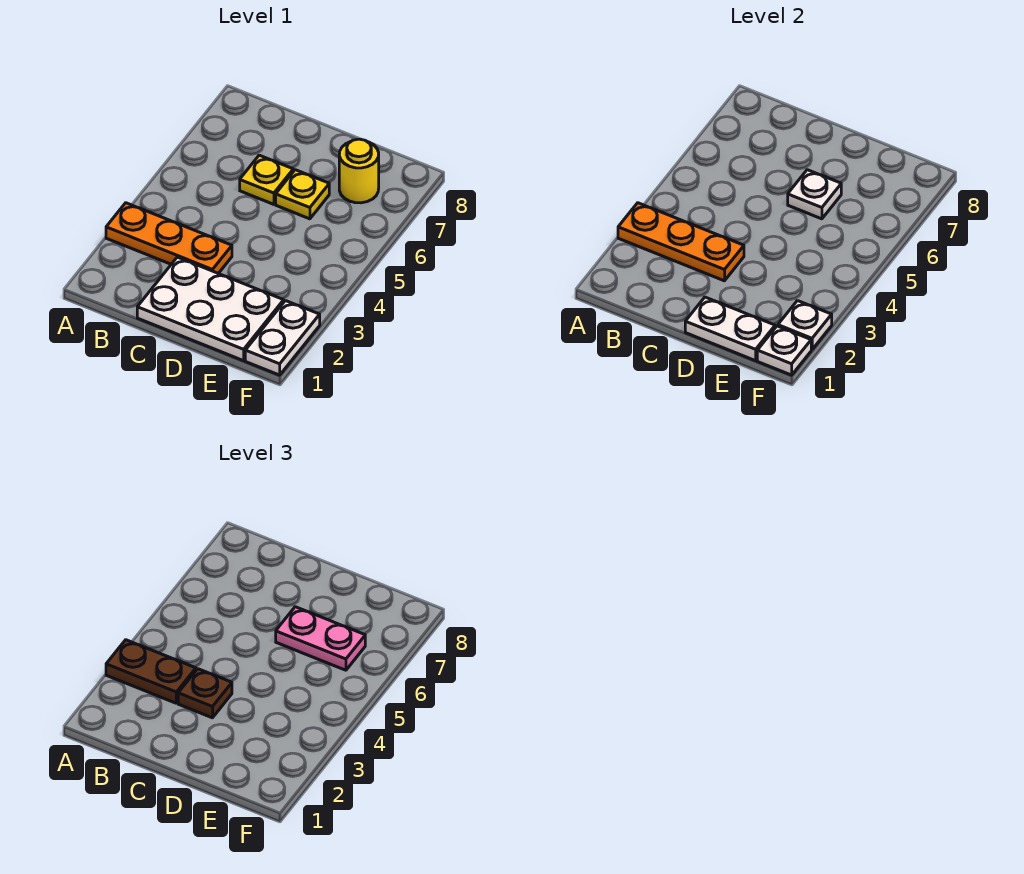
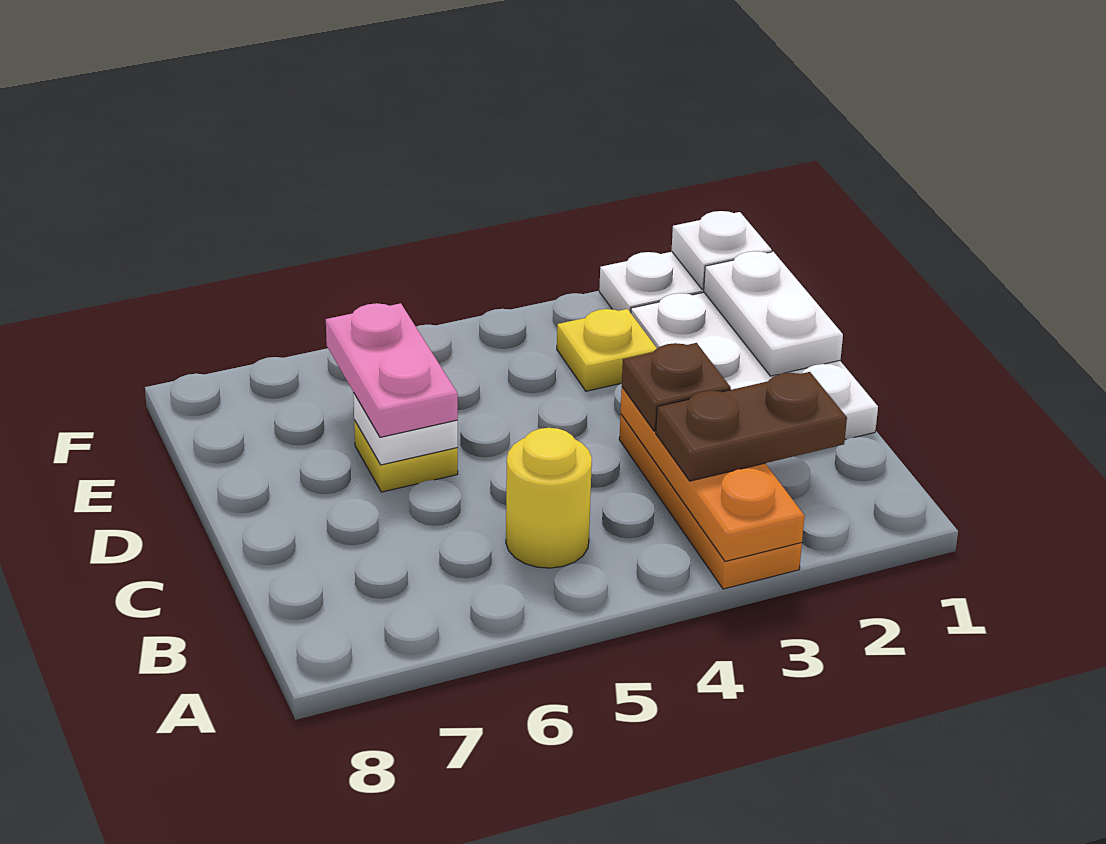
brown 1x2 plate [106,640,196,703] -> brown 1x2 plate turned to [656,372,847,481]
yellow 1x1 plate [240,155,293,204] -> yellow 1x1 plate moved to [557,309,657,391]
yellow 1x1 round brick [339,139,379,203] -> yellow 1x1 round brick moved to [506,428,592,568]
white 1x1 plate [778,301,832,350] -> none

